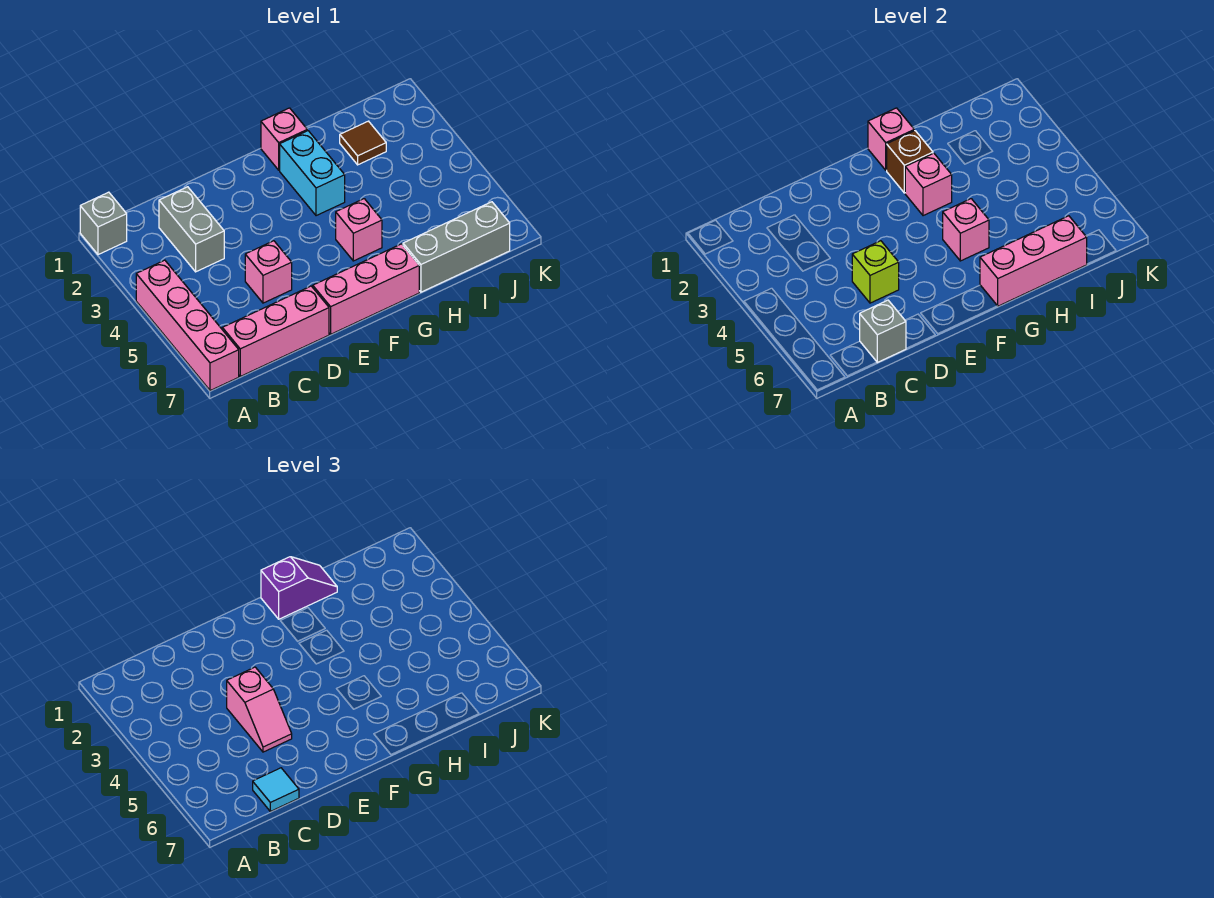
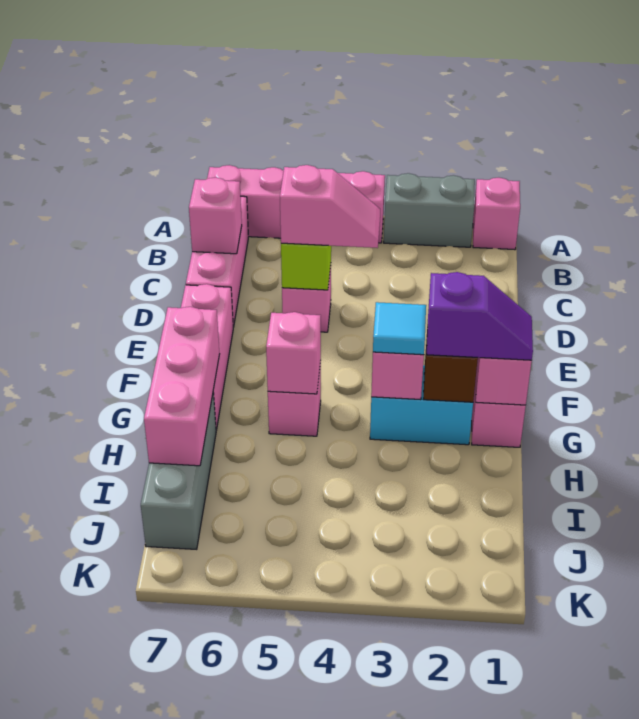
grey 1x1 brick [80,192,127,255] -> pink 1x1 brick [473,178,520,250]
grey 1x2 brick [159,187,224,272] -> grey 1x2 brick moved to [384,173,475,247]
grey 1x1 brick [860,300,906,362] -> pink 1x1 brick [189,177,242,254]
cyan 1x1 tile [253,768,299,811] -> cyan 1x1 tile moved to [373,302,426,355]
pink 1x2 slope [227,667,292,752] -> pink 1x2 slope turned to [280,165,380,248]
purple 1x2 slope [261,557,337,619] -> purple 1x2 slope turned to [427,272,533,360]
brown 1x1 tile [340,121,386,165] -> none

